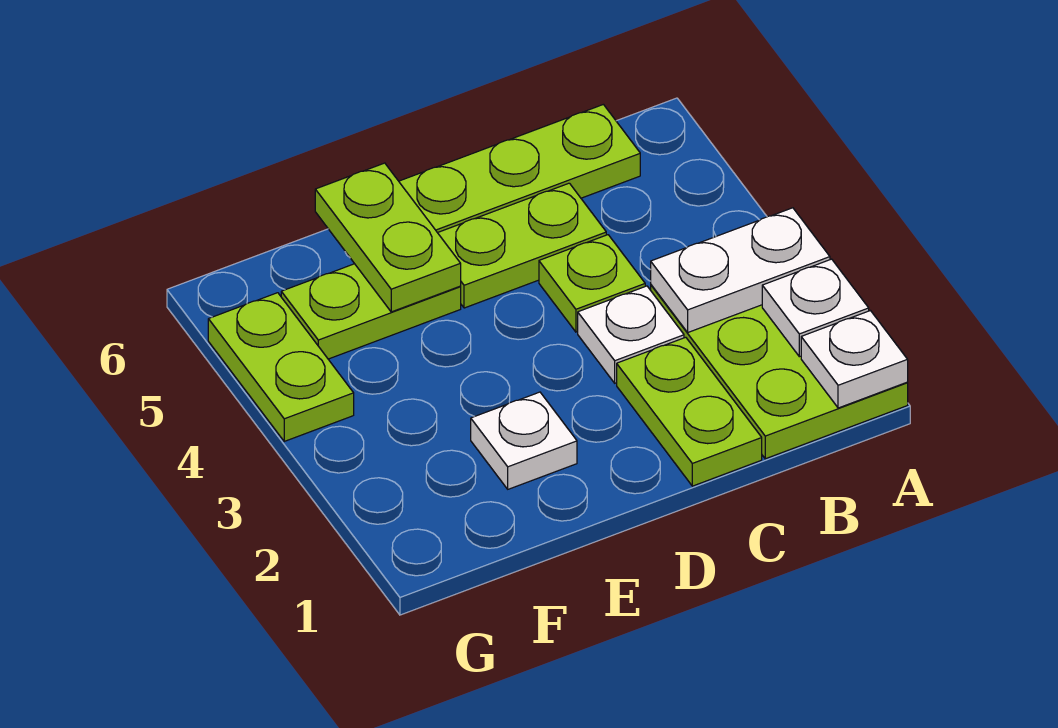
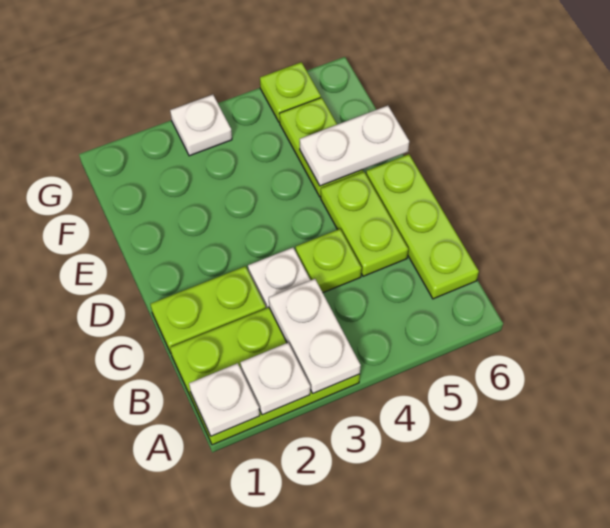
white 1x1 plate [471,392,577,489] -> white 1x1 plate moved to [170,95,232,156]
lime 1x2 plate [315,163,461,312] -> white 1x2 plate [300,106,409,186]
lime 1x2 plate [208,293,354,441] -> lime 1x1 plate [260,62,321,122]

